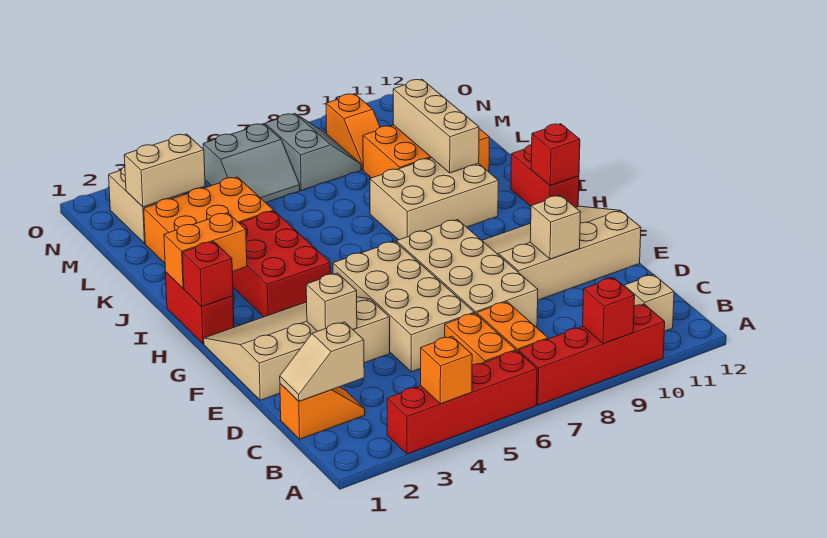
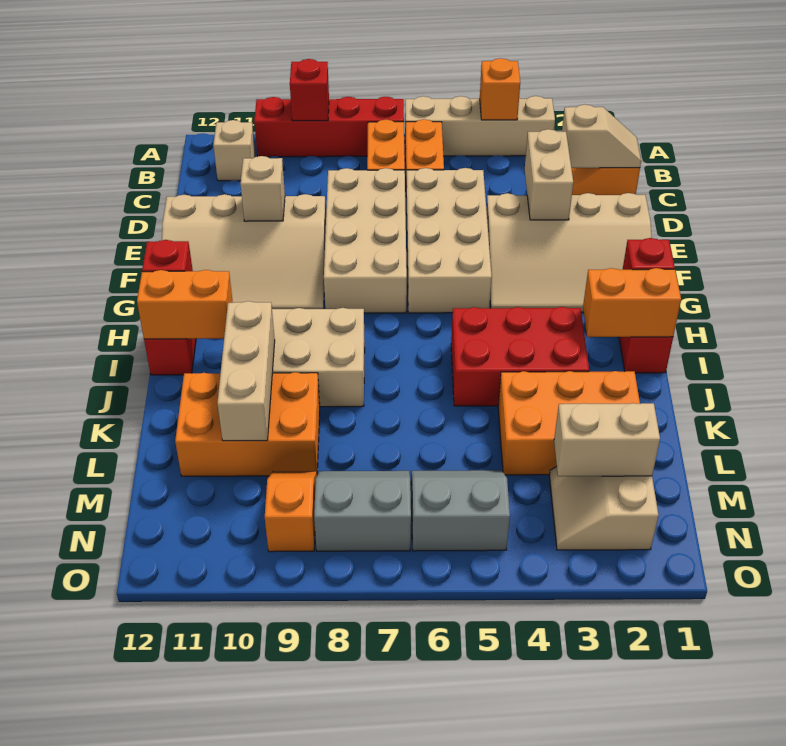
red 1x4 brick [387,351,537,454] -> tan 1x4 brick [405,96,555,156]
tan 1x1 brick [306,273,357,331] -> tan 1x2 brick [525,129,573,220]
red 2x3 brick [232,211,331,317] -> red 2x3 brick turned to [451,307,589,406]
none -> orange 1x2 brick [137,270,233,339]
grey 2x2 slope [265,114,361,191] -> grey 2x2 slope turned to [314,471,411,551]

